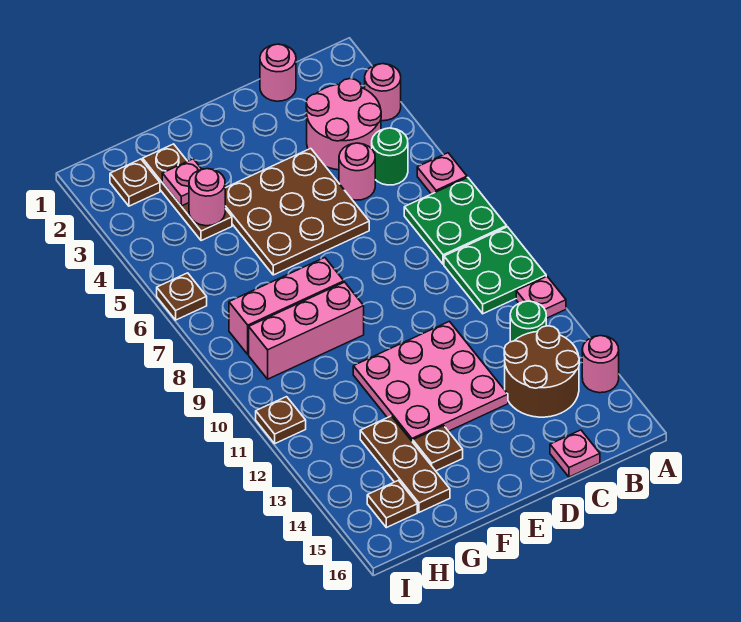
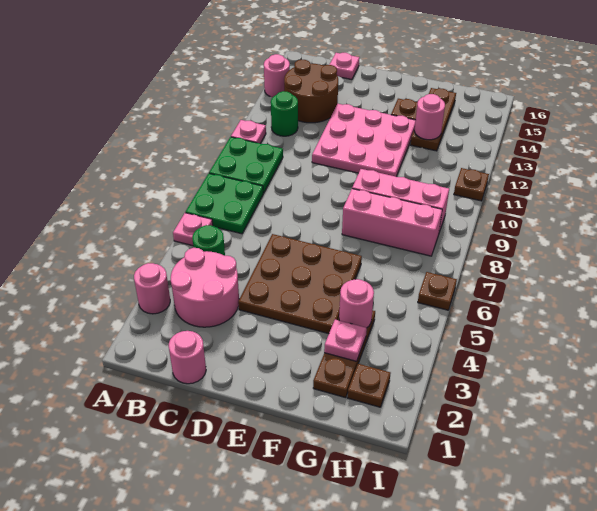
pink 1x1 round brick [339,143,375,200] -> pink 1x1 round brick moved to [414,94,445,140]
brown 1x1 plate [367,480,417,528] -> none

